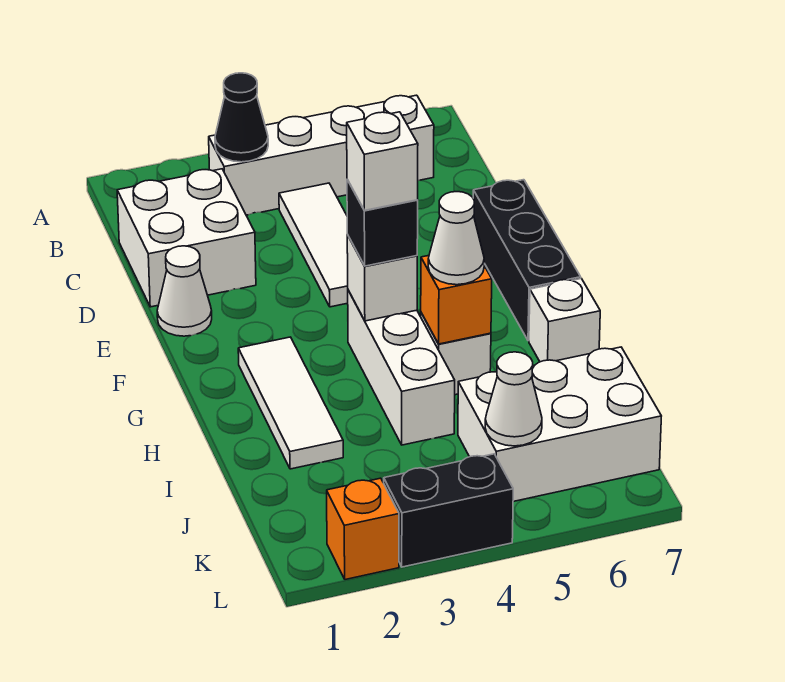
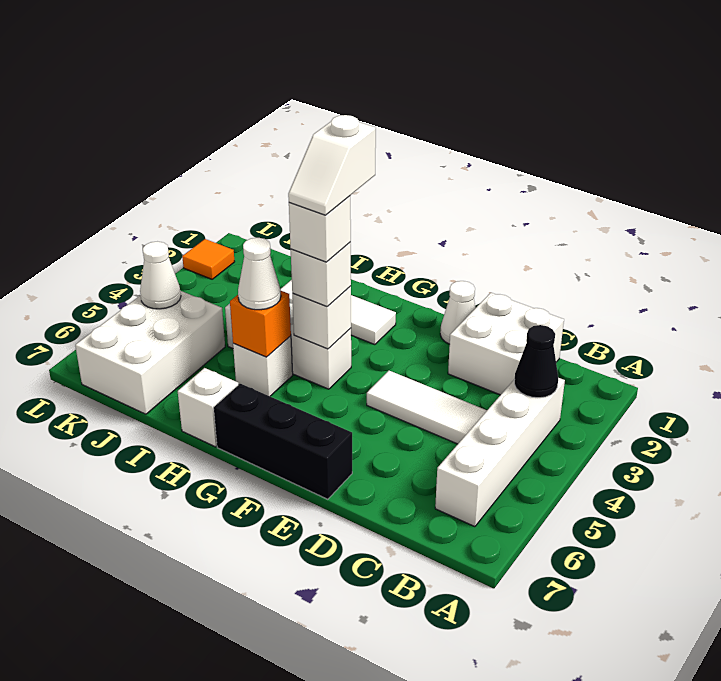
none -> white 1x2 slope [288,115,376,215]
black 1x1 brick [347,179,418,266] -> white 1x1 brick [291,242,351,307]
orange 1x1 brick [327,478,399,580] -> orange 1x1 tile [182,239,235,279]
black 1x2 brick [384,454,513,567] -> none

